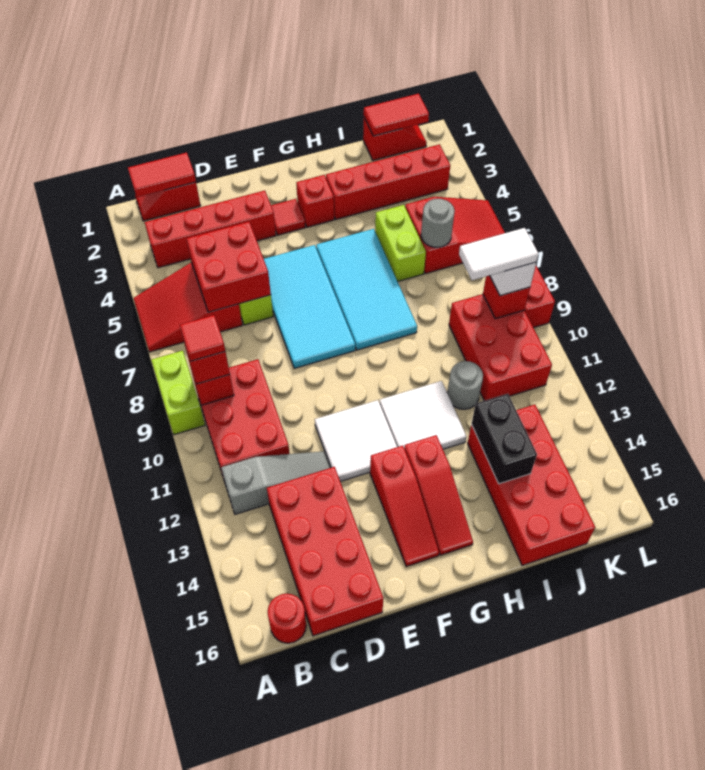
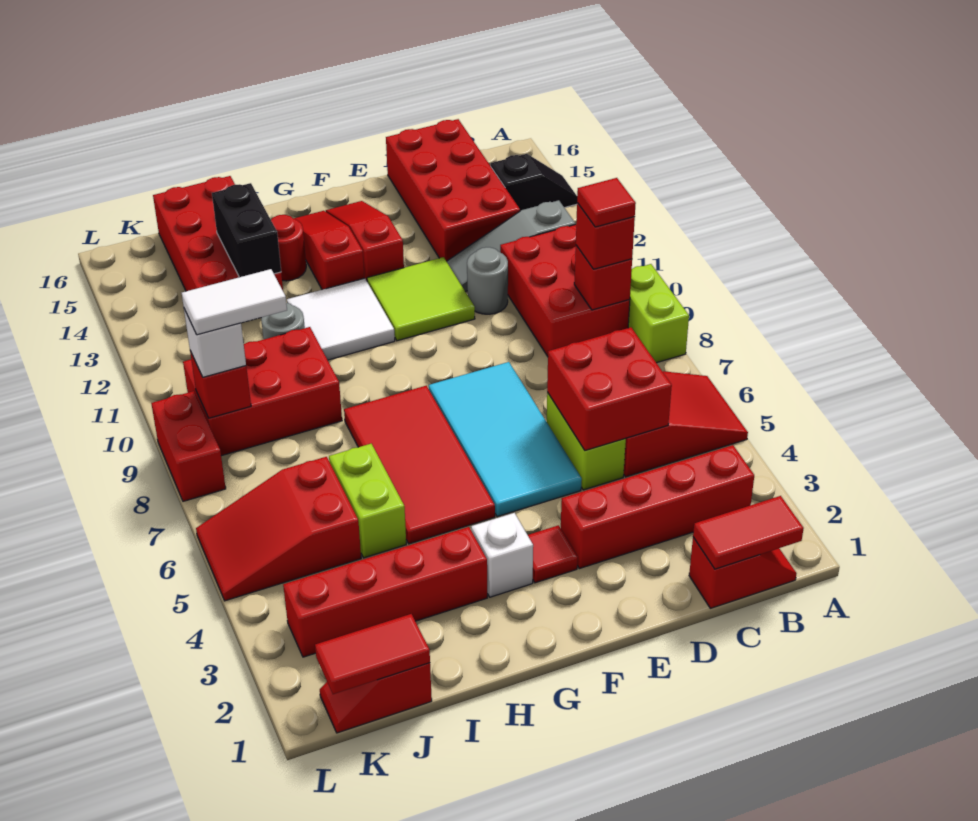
none -> black 1x2 slope [491,154,577,211]
red 1x1 round brick [267,594,306,643] -> red 1x1 round brick moved to [271,215,306,281]
white 2x2 tile [315,400,397,482] -> lime 2x2 tile [367,257,475,341]
red 1x1 brick [296,175,334,227] -> white 1x1 brick [471,513,533,597]
cyan 2x4 tile [316,229,417,350] -> red 2x4 tile [344,386,495,544]
grey 1x1 round brick [421,199,455,247] -> grey 1x1 round brick moved to [467,247,508,314]
red 2x3 brick [449,294,552,401] -> red 2x3 brick turned to [183,327,342,456]

